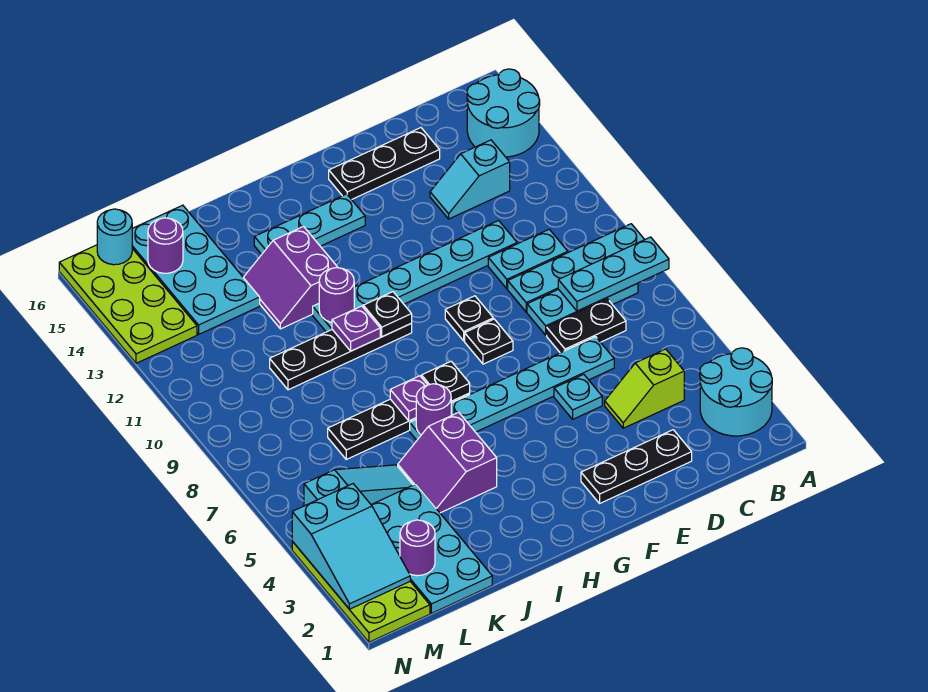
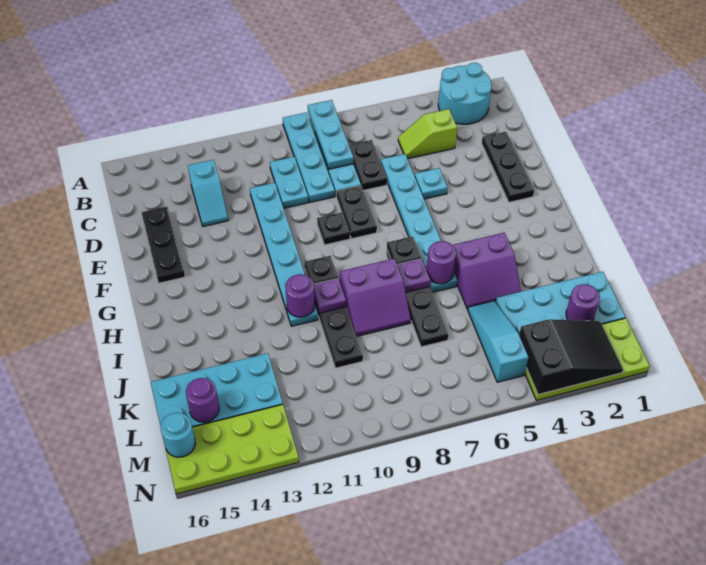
cyan 2x2 round brick [467,69,540,157] -> none
lime 1x2 slope [605,349,684,428] -> lime 1x2 slope turned to [398,109,457,159]
black 1x1 plate [465,319,513,364] -> black 1x2 plate [336,186,377,239]
cyan 1x3 plate [254,194,365,254] -> none
purple 2x2 slope [243,227,338,329] -> purple 2x2 slope moved to [340,258,411,336]
cyan 2x3 slope [292,484,410,609] -> black 2x3 slope [519,319,623,395]

